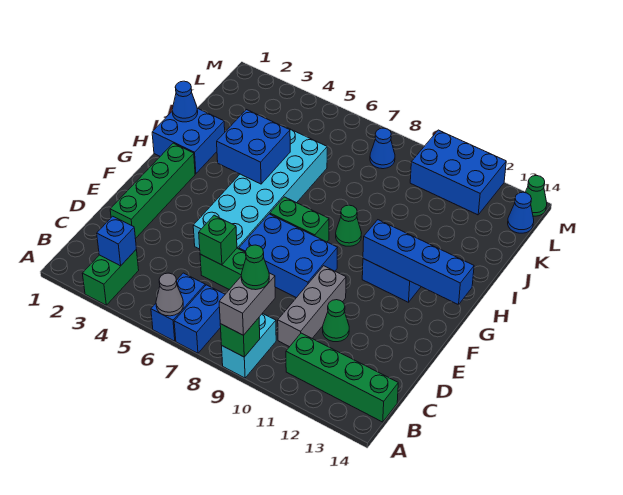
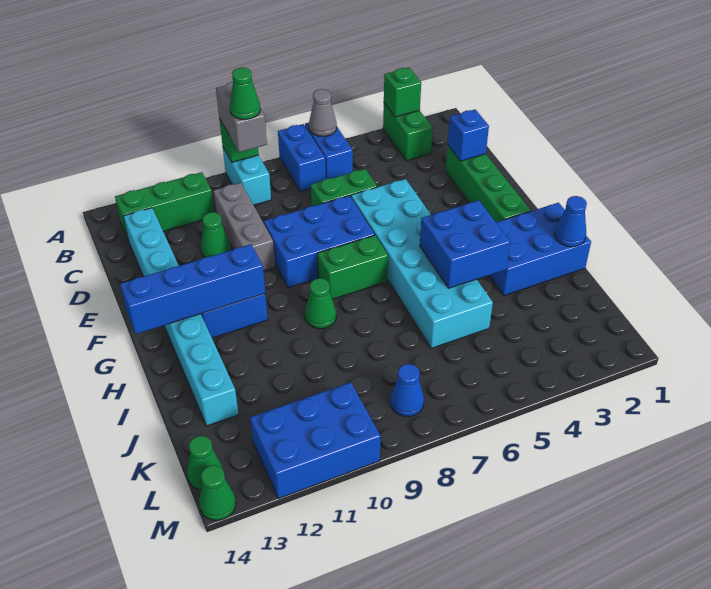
blue 1x1 brick [97,216,136,266] -> blue 1x1 brick moved to [448,110,489,161]
green 1x4 brick [286,333,398,422] -> green 1x3 brick [115,172,214,239]
none -> cyan 1x8 brick [123,208,239,426]
green 1x1 brick [199,215,237,265] -> green 1x1 brick moved to [384,68,421,117]
blue 2x2 brick [152,108,225,174] -> blue 2x3 brick [489,203,591,296]
blue 1x1 cone [508,192,534,233] -> green 1x1 cone [187,436,223,490]

